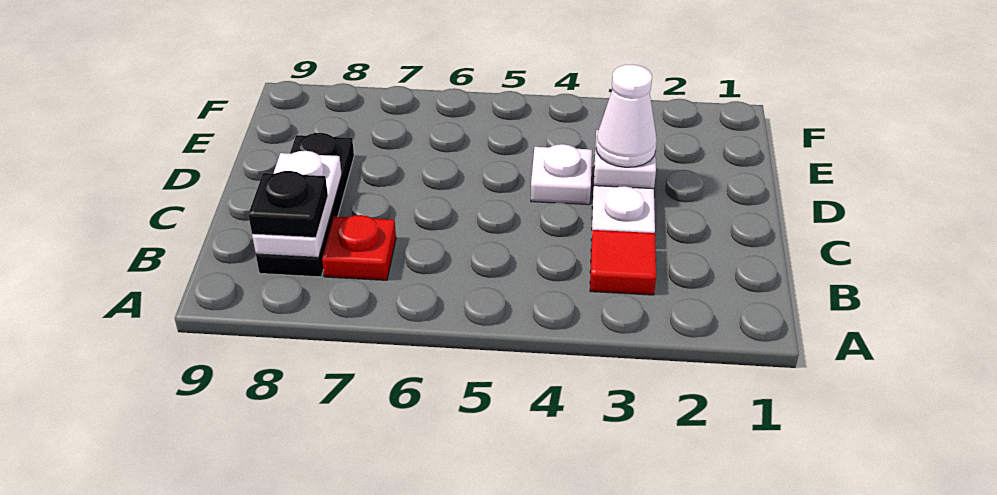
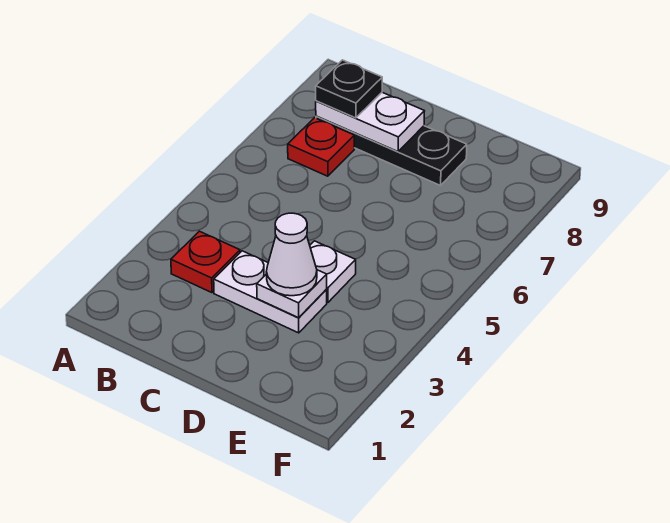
red 1x1 tile [590,230,656,295] -> red 1x1 plate [171,231,240,293]

